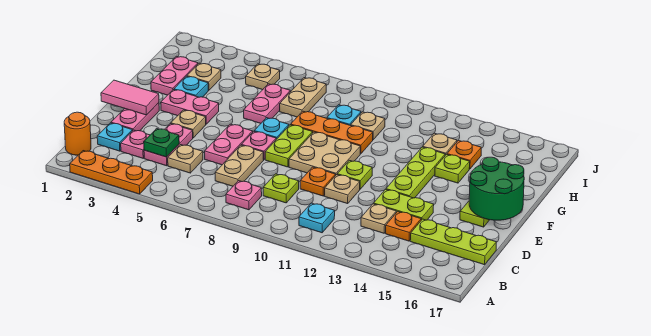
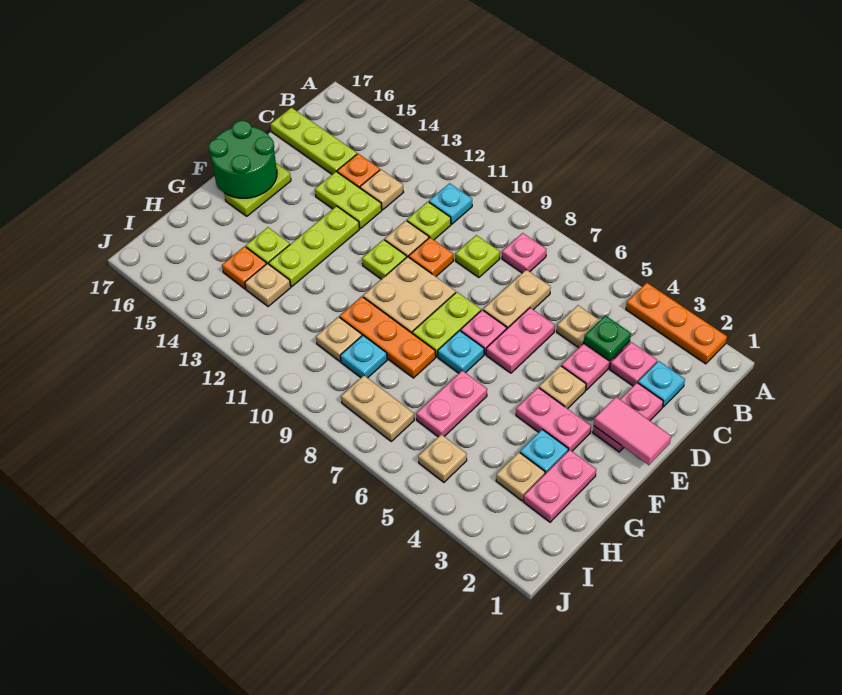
orange 1x1 round brick [64,112,91,155] -> none
none -> lime 1x1 plate [407,202,451,240]
tan 1x2 plate [280,78,326,117] -> tan 1x2 plate turned to [341,375,414,441]

